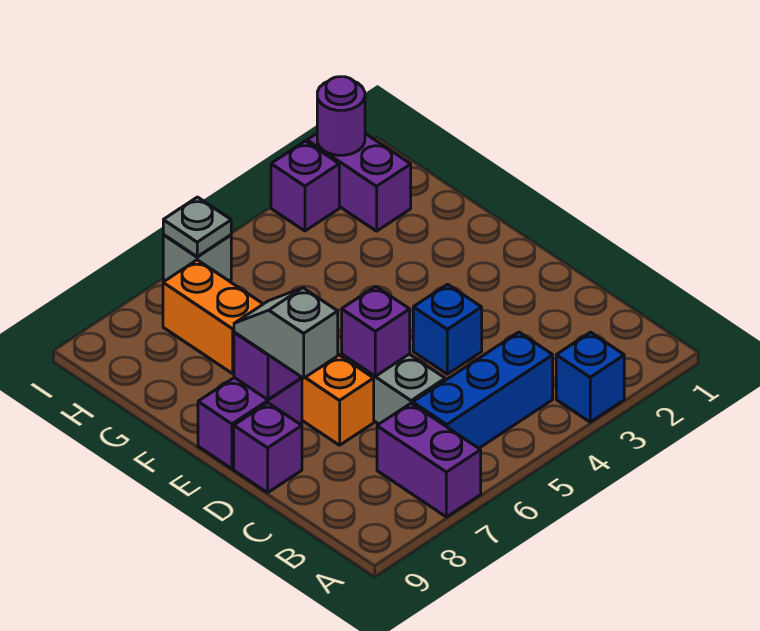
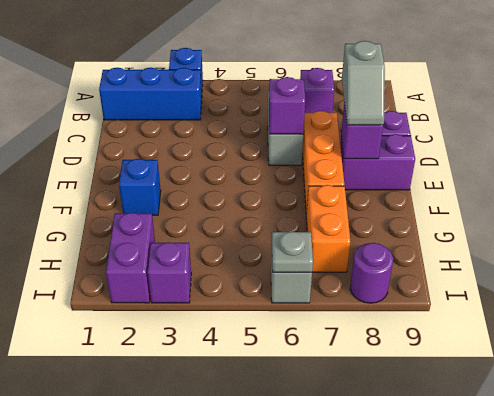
purple 1x2 brick [377,403,481,517] -> purple 1x1 brick [300,68,334,113]
blue 1x3 brick [413,332,553,448] -> blue 1x3 brick moved to [99,68,202,120]
blue 1x1 brick [413,284,482,374] -> blue 1x1 brick moved to [119,159,161,215]
purple 1x1 round brick [317,77,365,155] -> purple 1x1 round brick moved to [350,243,393,303]

